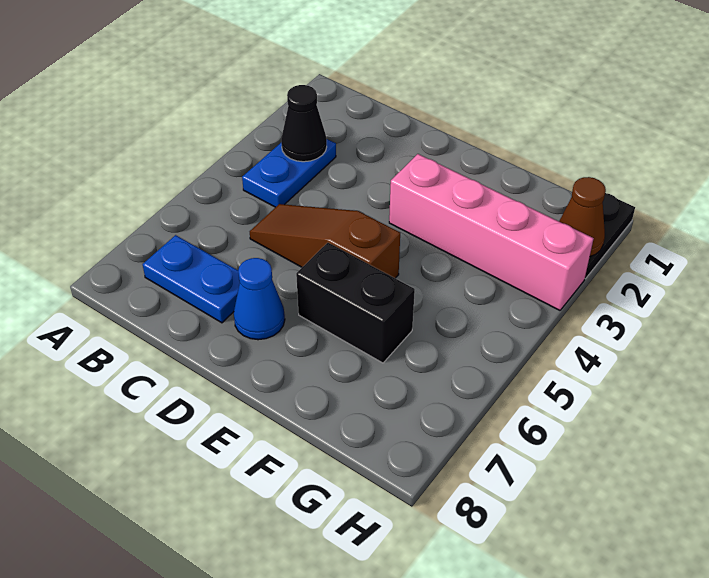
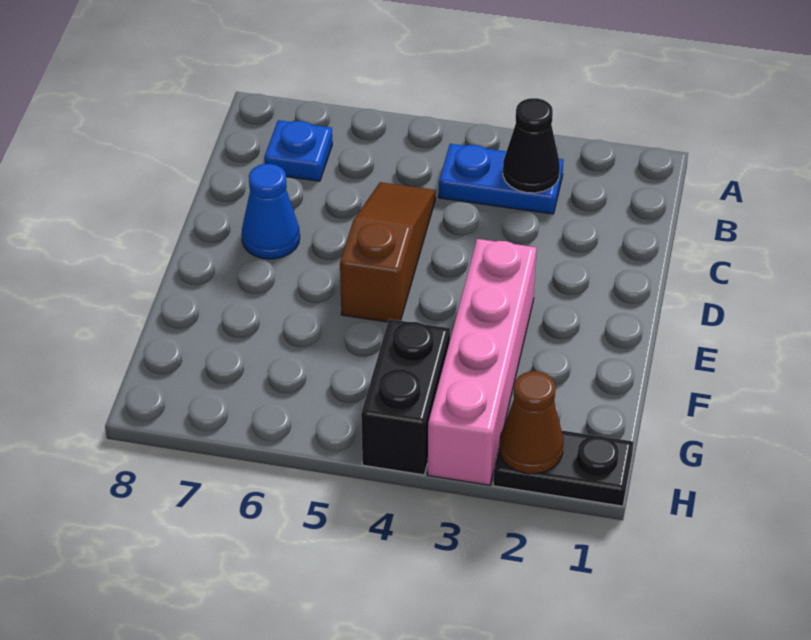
blue 1x2 plate [143,235,240,323] -> blue 1x1 plate [264,120,332,181]
black 1x2 brick [296,243,415,363] -> black 1x2 brick moved to [361,319,450,475]

